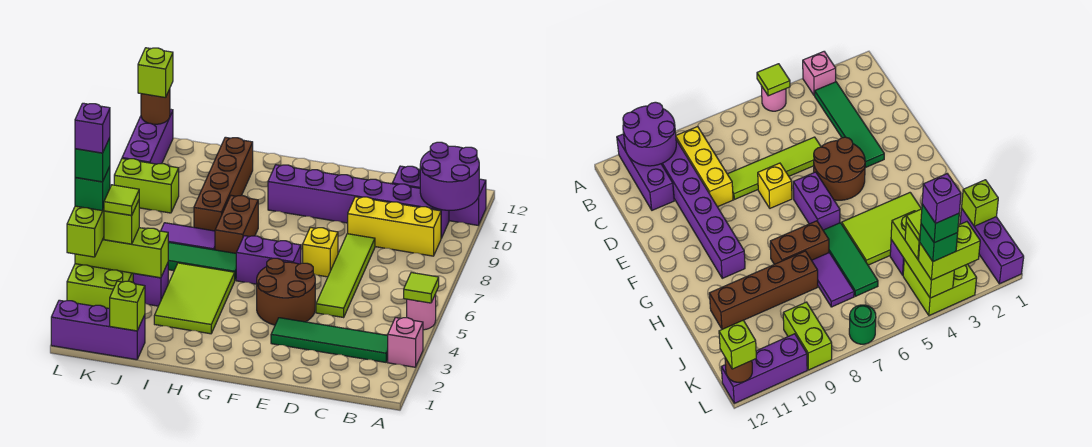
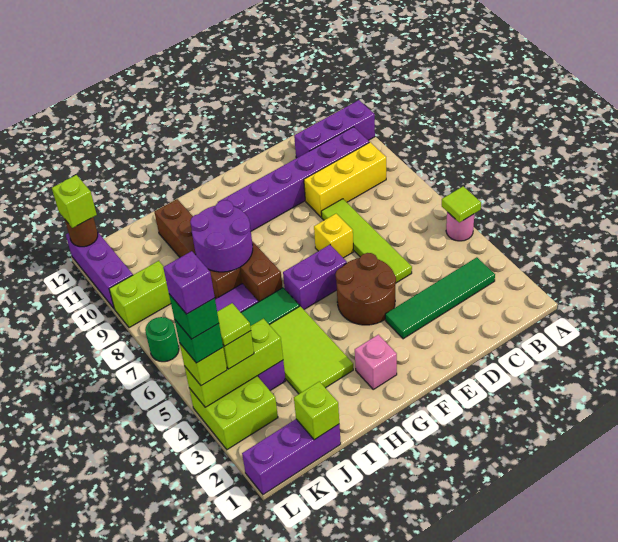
pink 1x1 brick [388,318,423,367] -> pink 1x1 brick moved to [355,335,397,389]
purple 2x2 round brick [420,142,479,210] -> purple 2x2 round brick moved to [190,200,253,272]
lime 1x2 brick [67,206,104,257] -> lime 1x1 brick [180,344,227,386]

